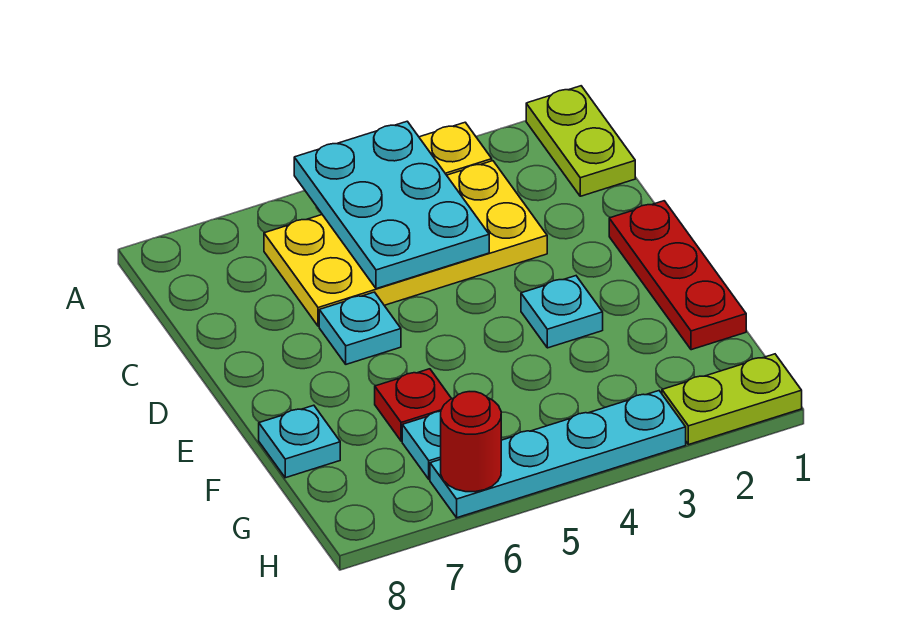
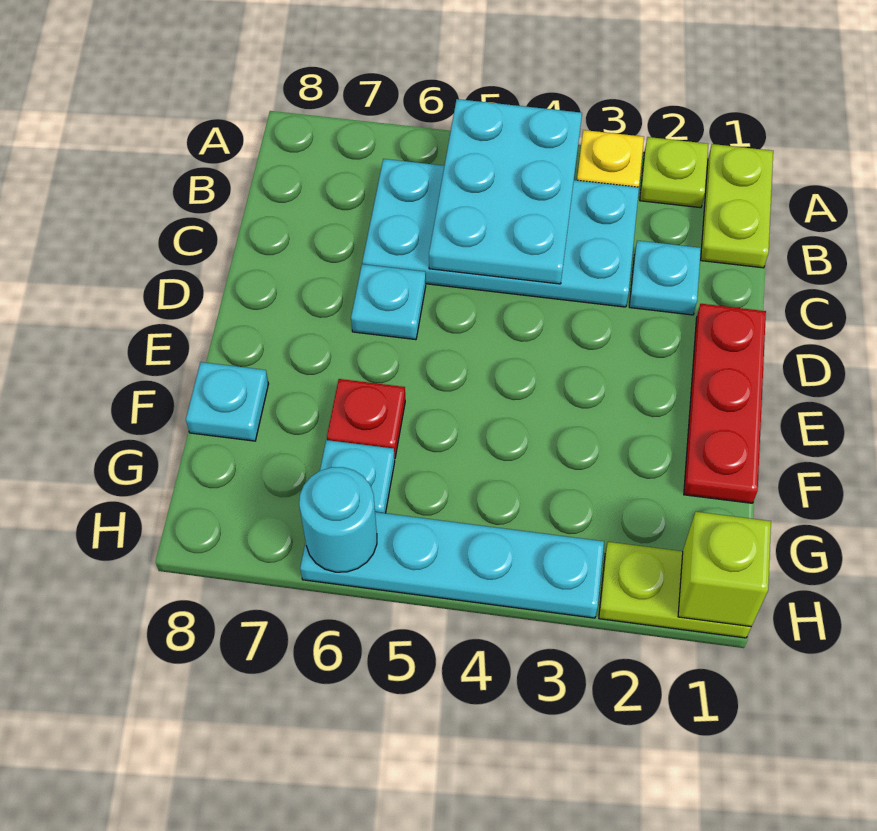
none -> lime 1x1 plate [640,137,708,208]
yellow 2x4 plate [264,161,547,326] -> cyan 2x4 plate [362,159,639,307]
cyan 1x1 plate [521,276,603,348] -> cyan 1x1 plate moved to [629,241,701,315]
none -> lime 1x1 brick [678,512,771,627]
red 1x1 round brick [441,392,501,492] -> cyan 1x1 round brick [299,467,377,572]

